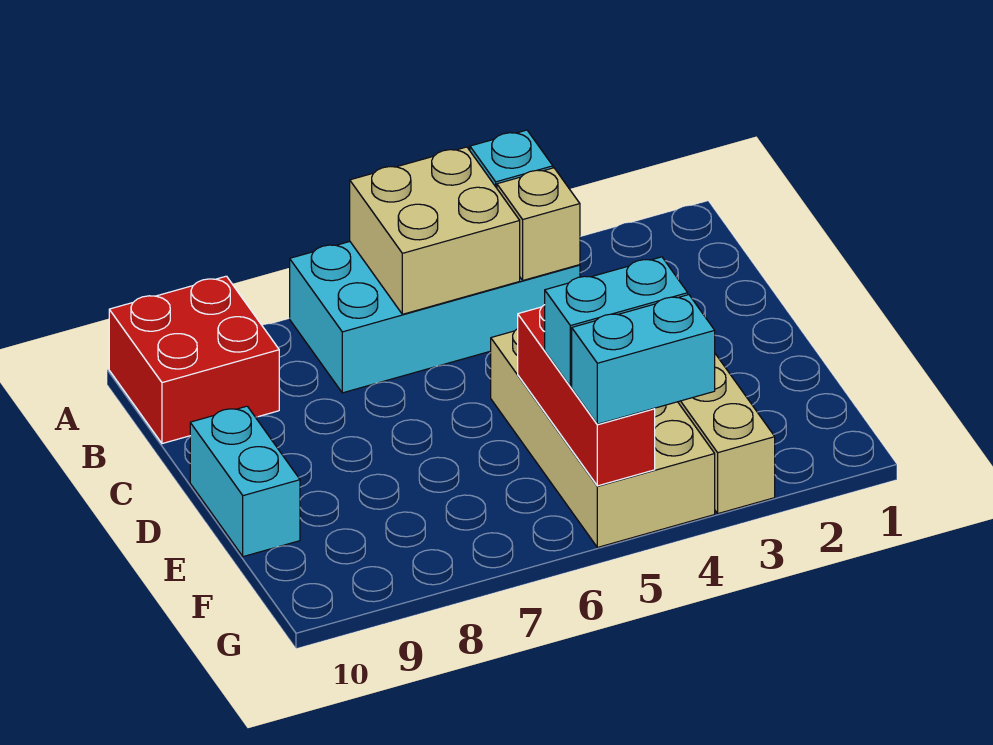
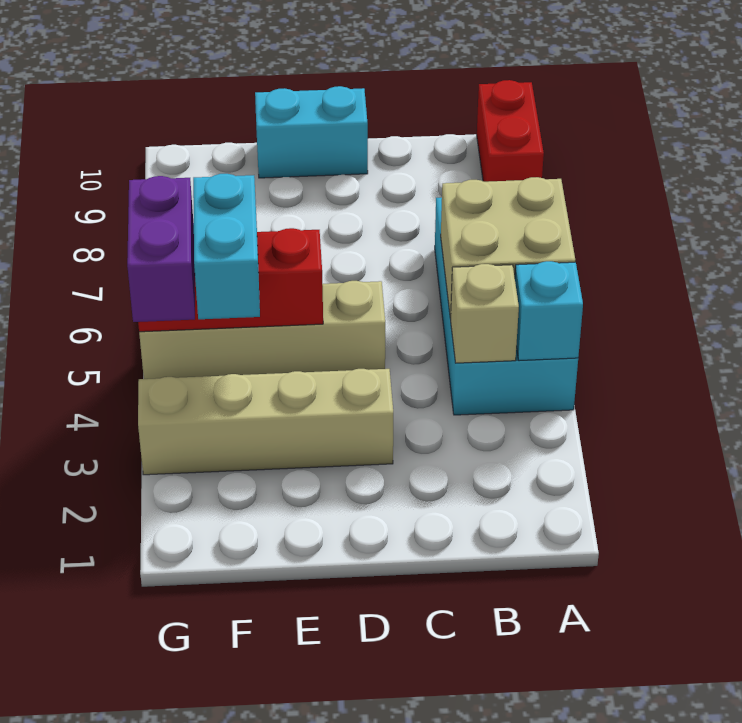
red 2x2 brick [109,276,279,444] -> red 1x2 brick [477,80,544,182]
tan 2x4 brick [491,329,715,547] -> tan 1x4 brick [139,281,385,379]
cyan 1x2 brick [572,295,715,424] -> purple 1x2 brick [127,176,195,322]

